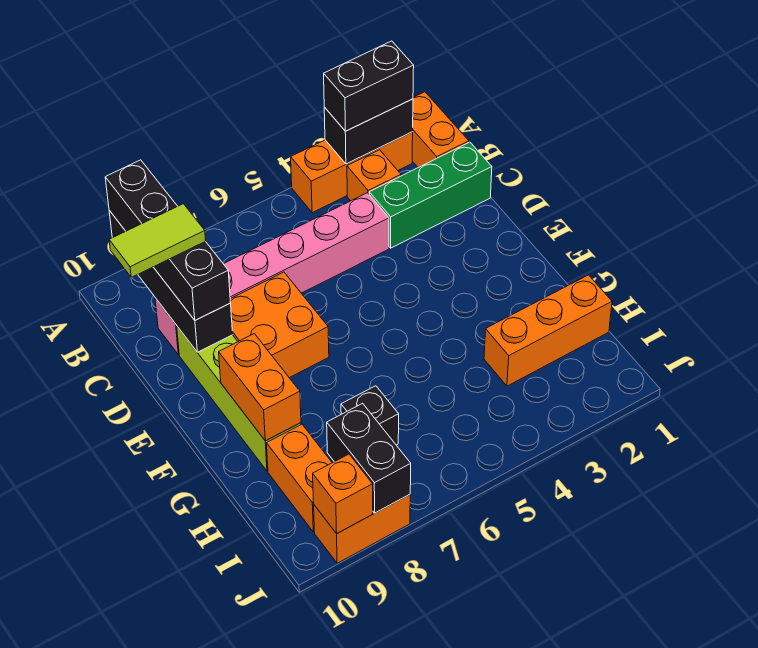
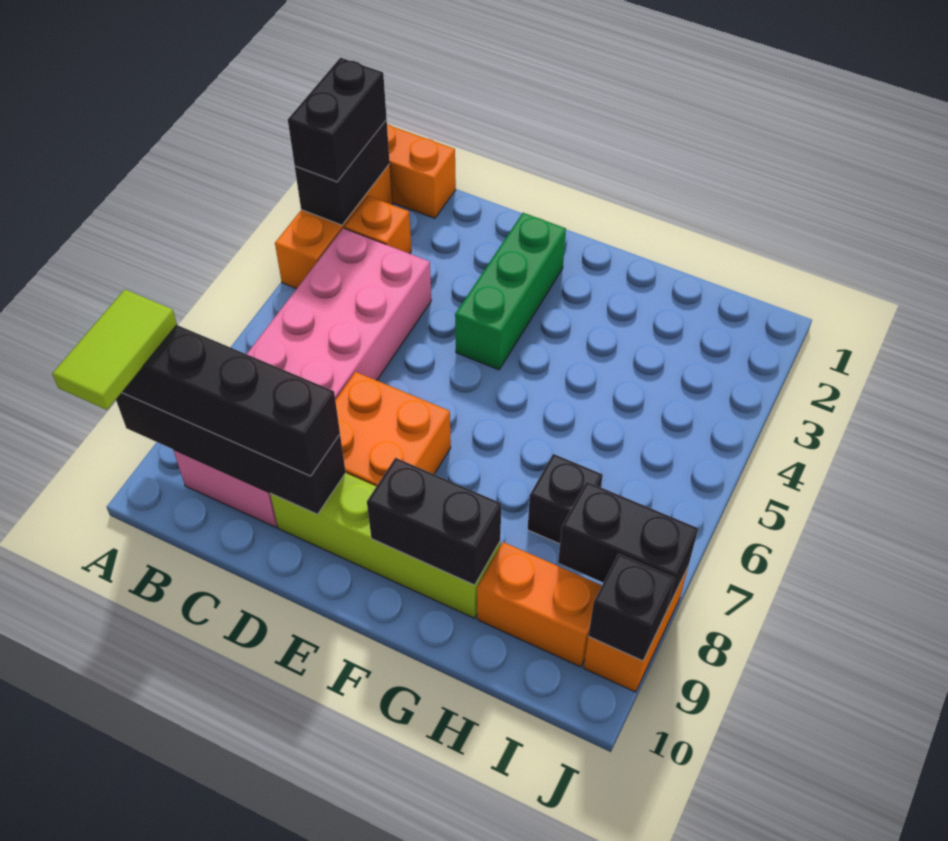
green 1x3 brick [369,142,492,248] -> green 1x3 brick moved to [455,213,566,370]
pink 1x6 brick [155,193,389,355] -> pink 2x6 brick [174,228,431,527]
lime 1x2 tile [109,204,206,277] -> lime 1x2 tile moved to [52,290,177,410]
orange 1x2 brick [219,334,301,441] -> black 1x2 brick [367,458,501,585]
orange 1x3 brick [484,275,612,386] -> none
orange 1x1 brick [313,454,373,534] -> black 1x1 brick [588,554,675,661]

